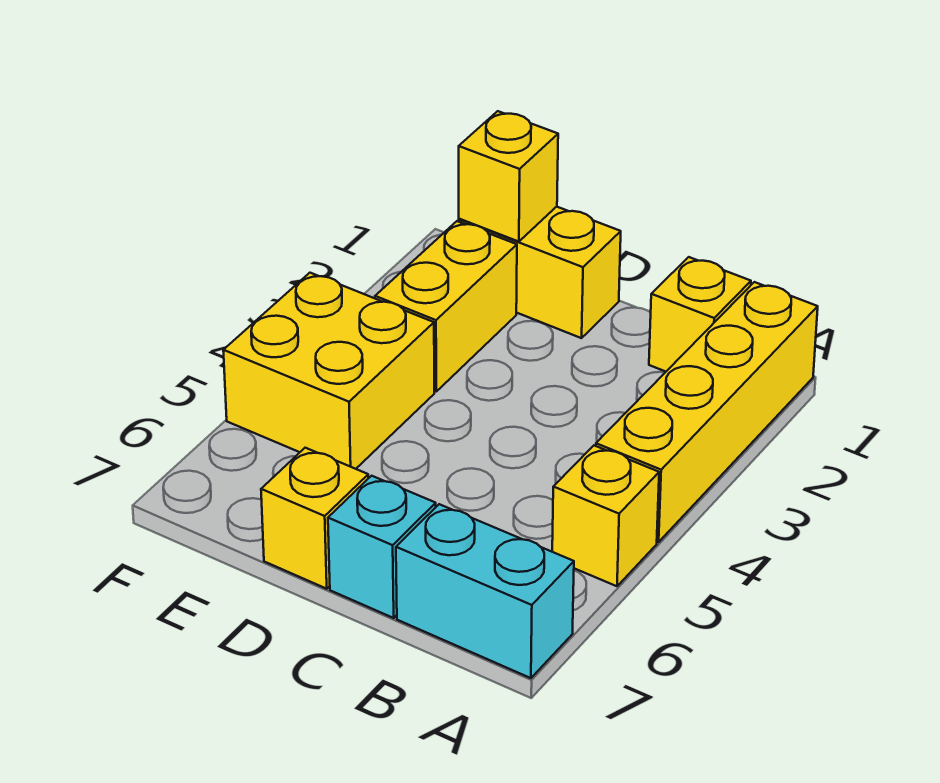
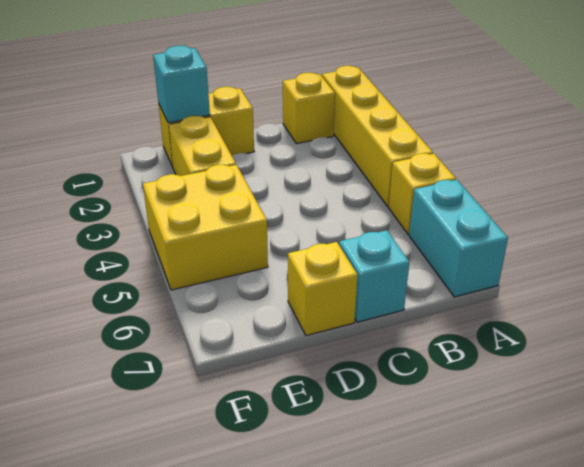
cyan 1x2 brick [396,504,574,678] -> cyan 1x2 brick turned to [409,180,508,297]
yellow 1x1 brick [459,111,558,242] -> cyan 1x1 brick [153,46,210,123]

